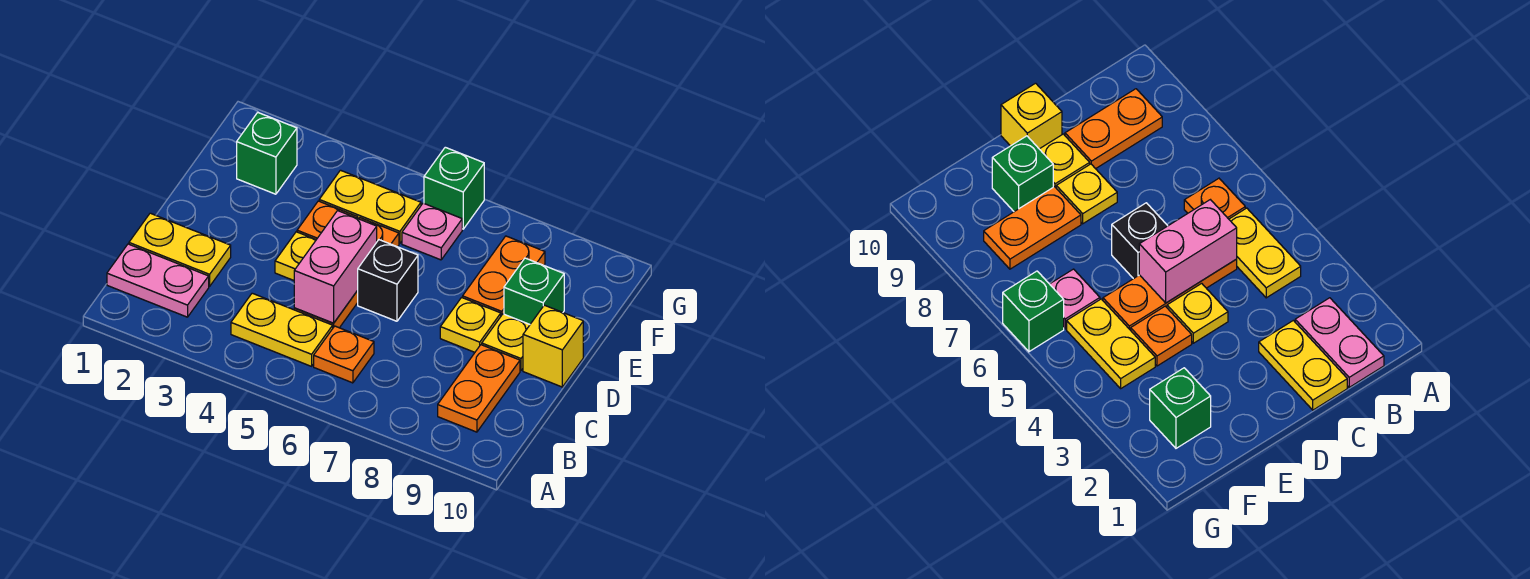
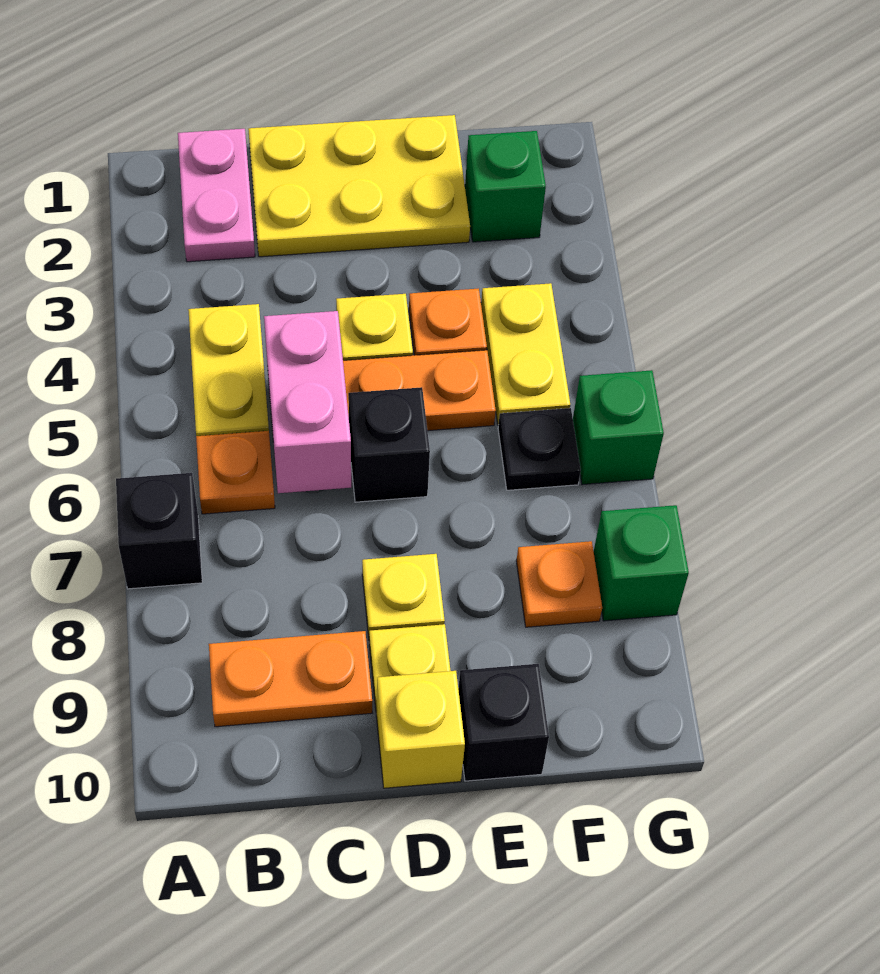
none -> black 1x1 brick [116,473,202,589]
yellow 1x2 plate [129,213,231,286] -> yellow 2x3 plate [248,115,470,257]
pink 1x2 brick [294,211,377,323] -> pink 1x2 brick turned to [264,311,351,493]
orange 1x2 plate [463,236,545,316] -> orange 1x1 plate [516,541,602,627]
green 1x1 brick [504,258,564,324] -> green 1x1 brick moved to [594,505,689,621]
none -> black 1x1 brick [458,664,549,781]
pink 1x1 plate [402,203,462,260] -> black 1x1 plate [498,408,581,490]

